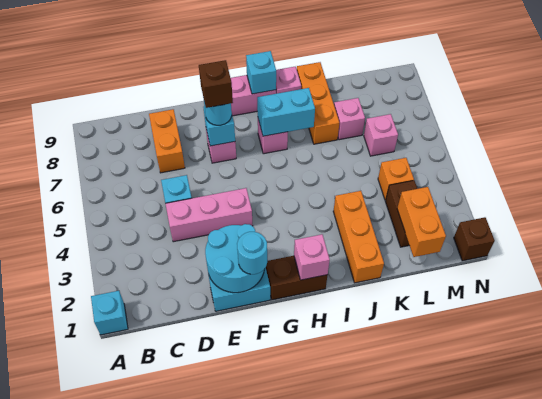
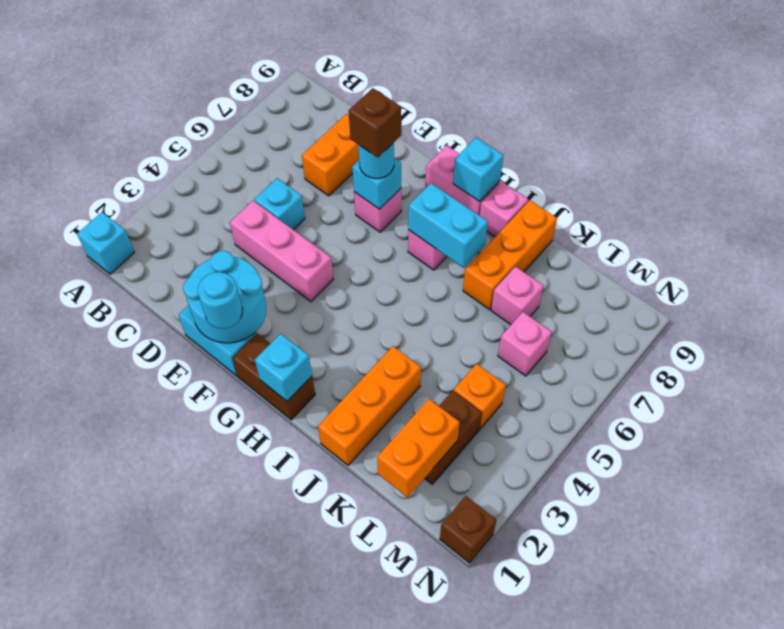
pink 1x1 brick [294,234,330,280] -> cyan 1x1 brick [255,334,312,401]

